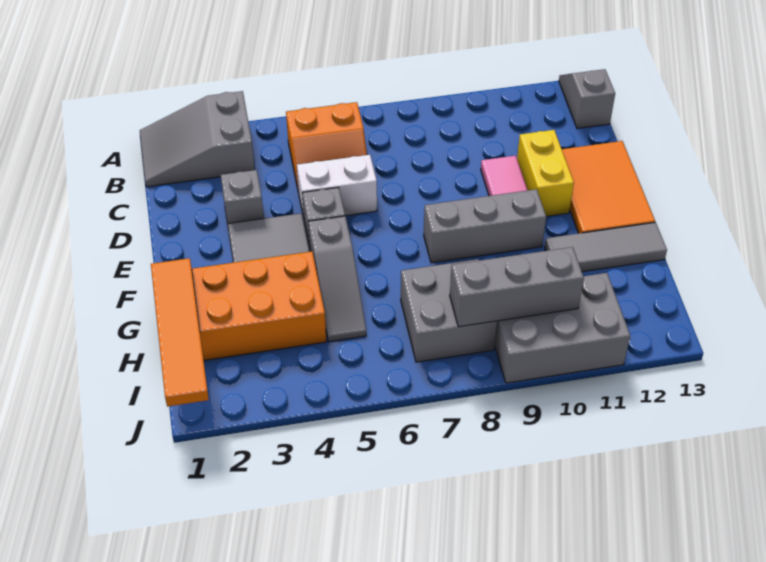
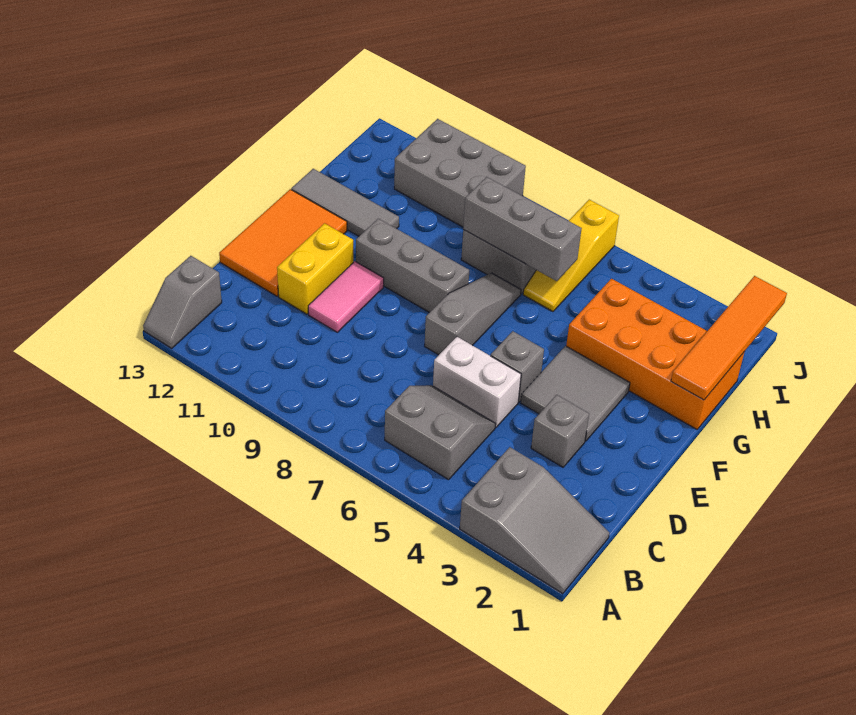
orange 2x2 slope [286,102,367,193] -> grey 2x2 slope [385,385,496,480]
grey 1x3 slope [308,216,366,342] -> grey 1x3 slope moved to [425,273,521,355]
none -> yellow 1x3 slope [523,200,619,311]
grey 1x3 brick [450,247,584,327] -> grey 1x3 brick moved to [463,177,582,281]

